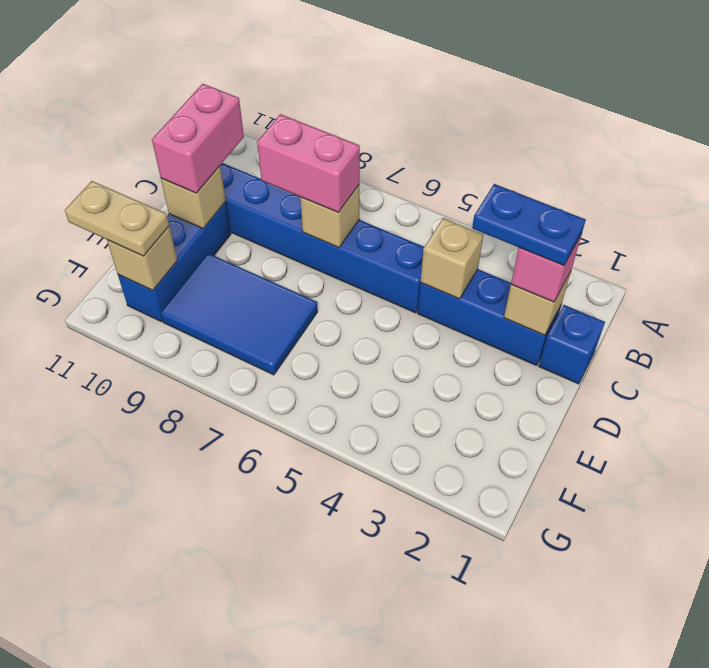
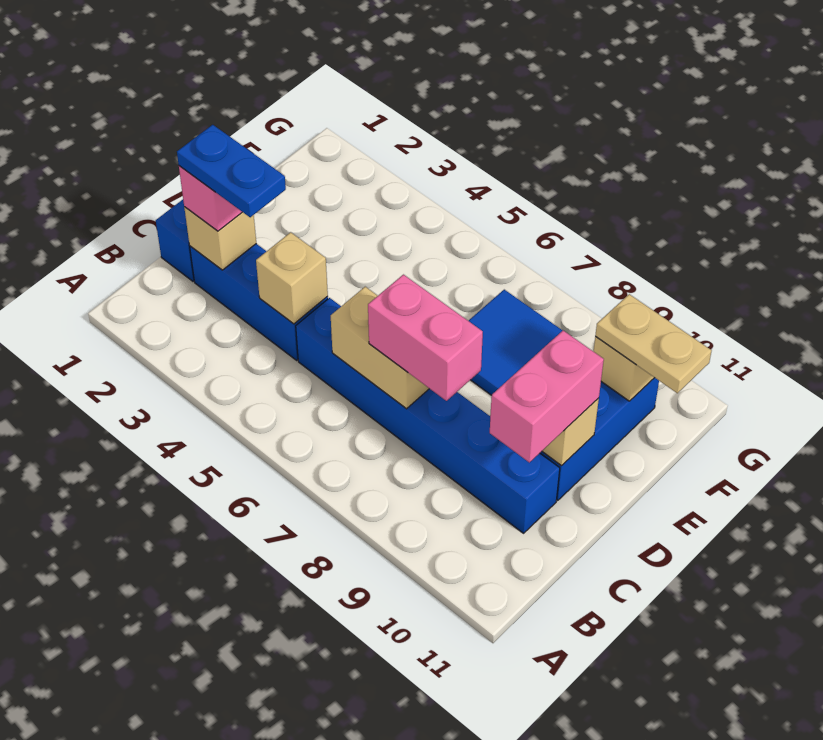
tan 1x1 brick [300,185,359,248] -> tan 1x2 brick [331,287,429,409]

